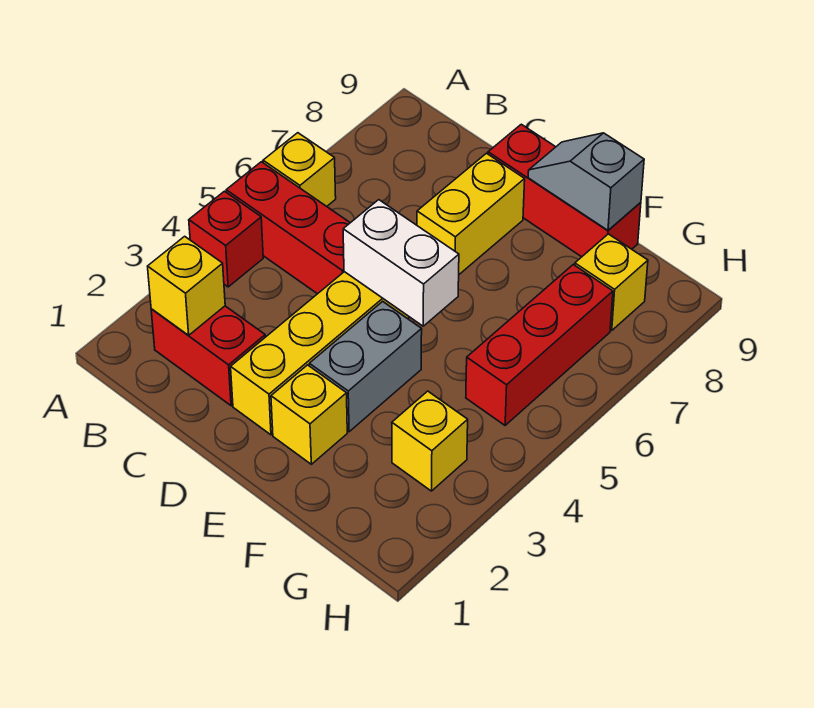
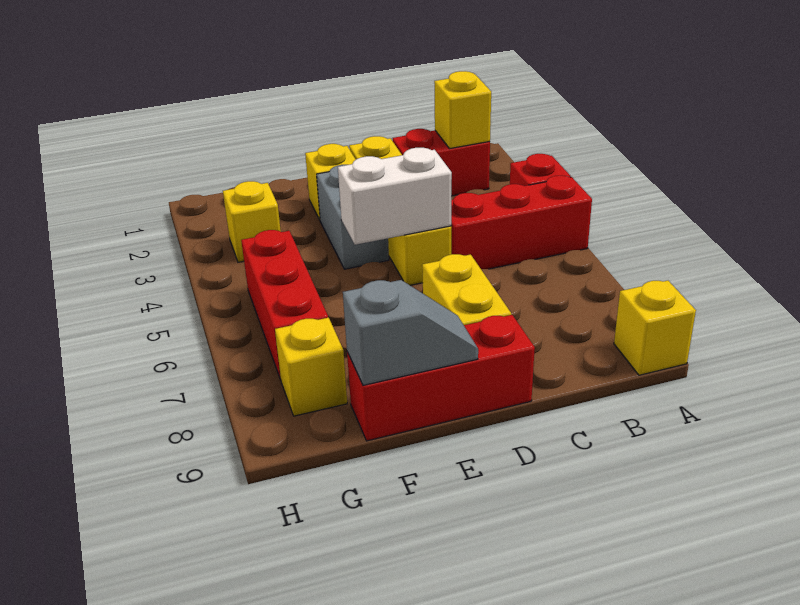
yellow 1x1 brick [263,133,336,206] -> yellow 1x1 brick moved to [614,281,696,375]

